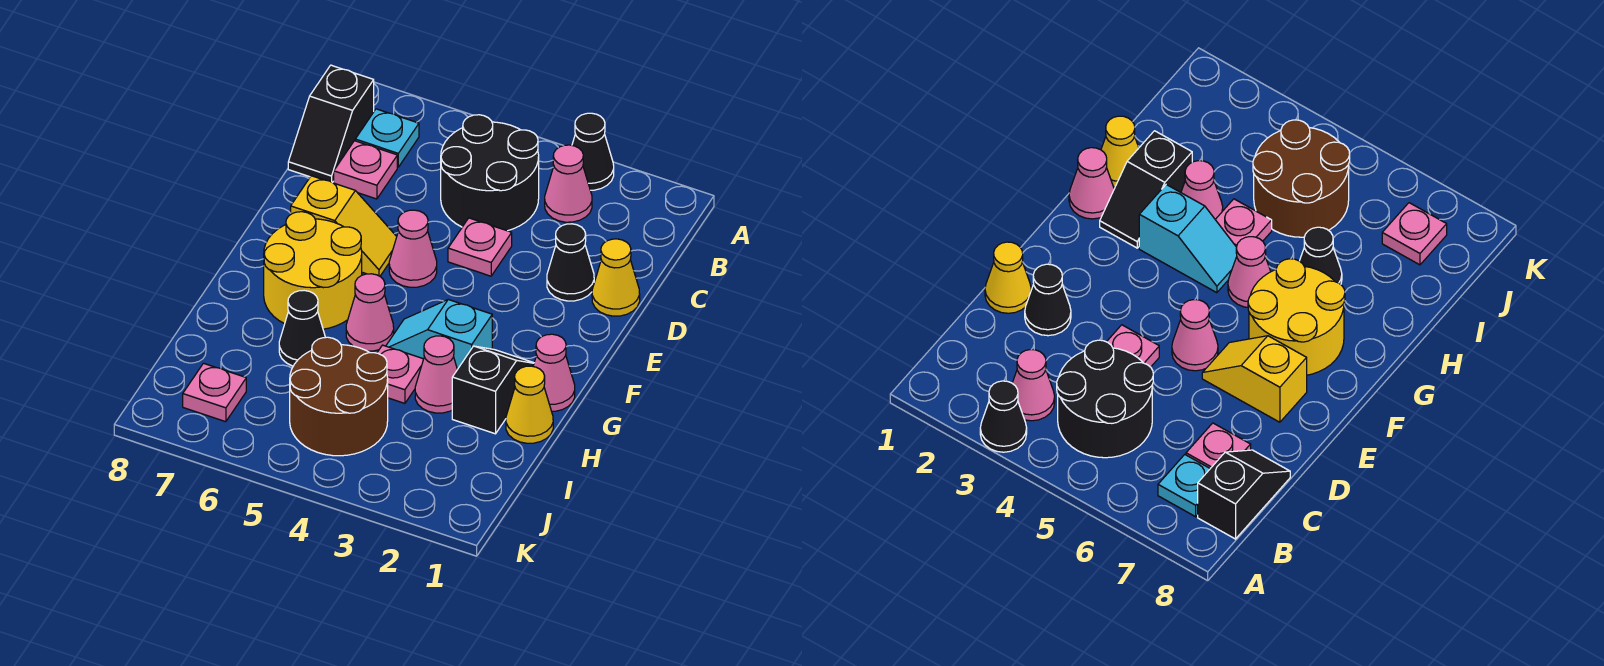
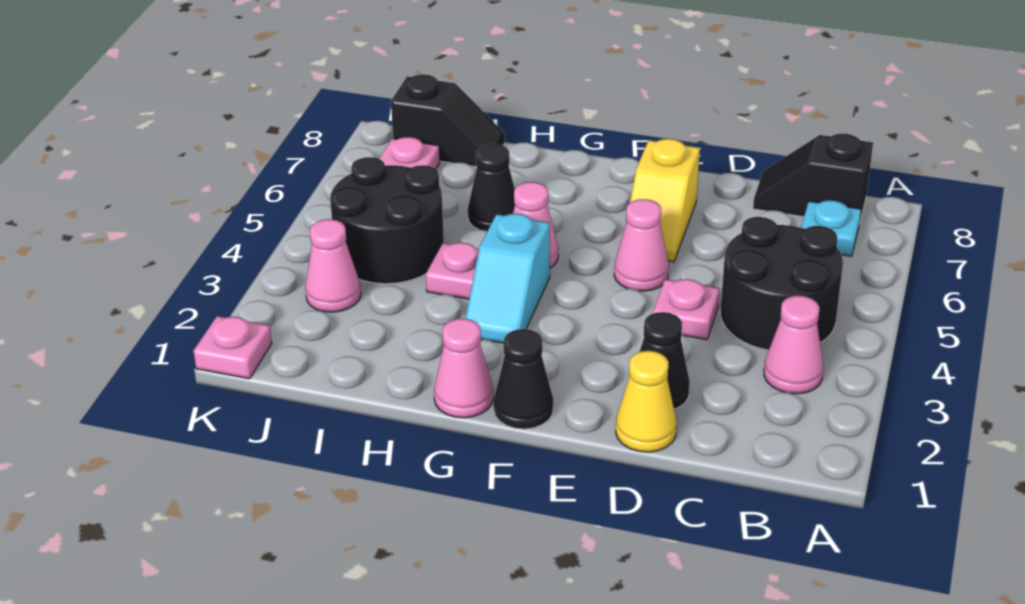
black 1x1 cone [572,113,614,190] -> black 1x1 cone moved to [494,329,553,429]
pink 1x1 plate [334,141,397,199] -> pink 1x1 plate moved to [194,316,272,379]
yellow 2x2 round brick [264,212,362,329] -> none
black 1x2 slope [452,346,534,434] -> black 1x2 slope moved to [391,74,505,167]
cyan 1x2 slope [386,300,492,369] -> cyan 1x2 slope turned to [465,214,550,343]
yellow 1x1 cone [506,366,553,443] -> none
pink 1x1 cone [415,336,457,413] -> pink 1x1 cone moved to [305,219,361,312]
brown 2x2 round brick [290,337,388,456] -> black 2x2 round brick [330,157,444,284]

